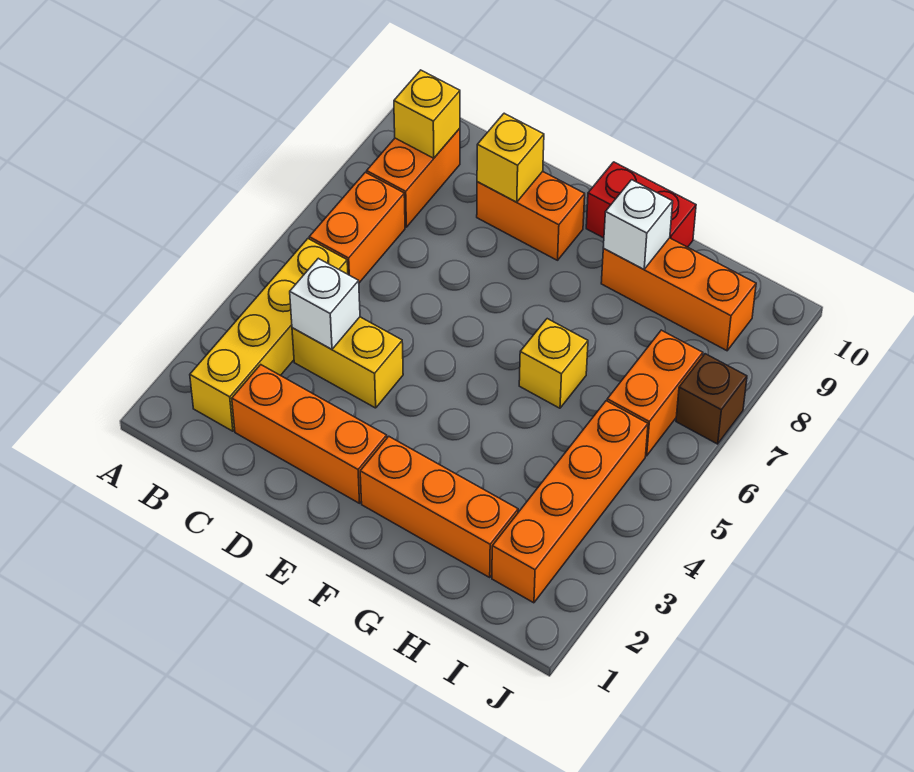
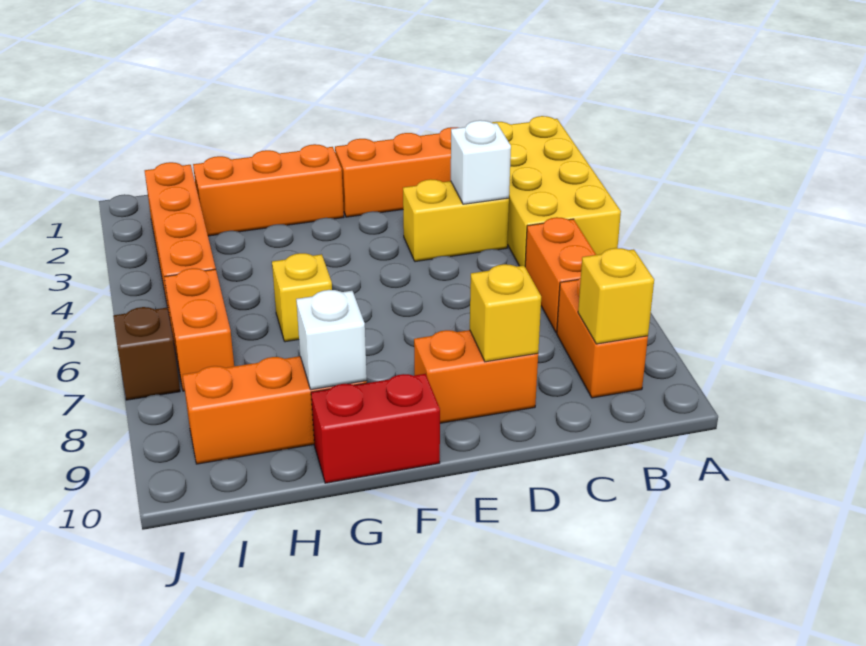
yellow 1x4 brick [190,239,348,431] -> yellow 2x4 brick [492,116,621,266]

